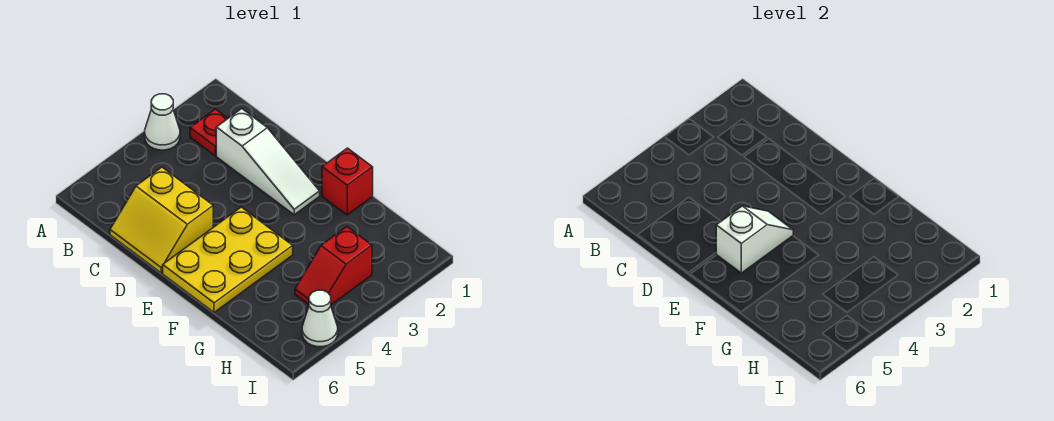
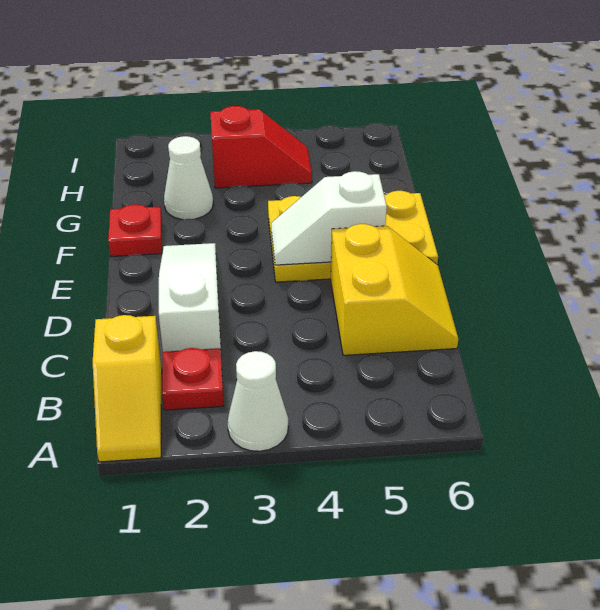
none -> yellow 1x2 slope [93,315,162,462]
red 1x1 brick [322,148,373,215] -> red 1x1 plate [108,204,162,256]
white 1x1 cone [302,290,338,347] -> white 1x1 cone moved to [164,136,213,219]

